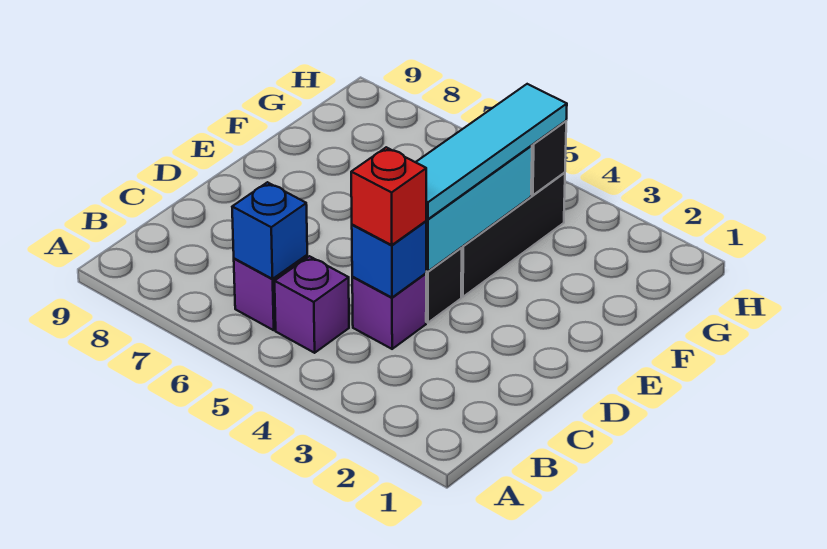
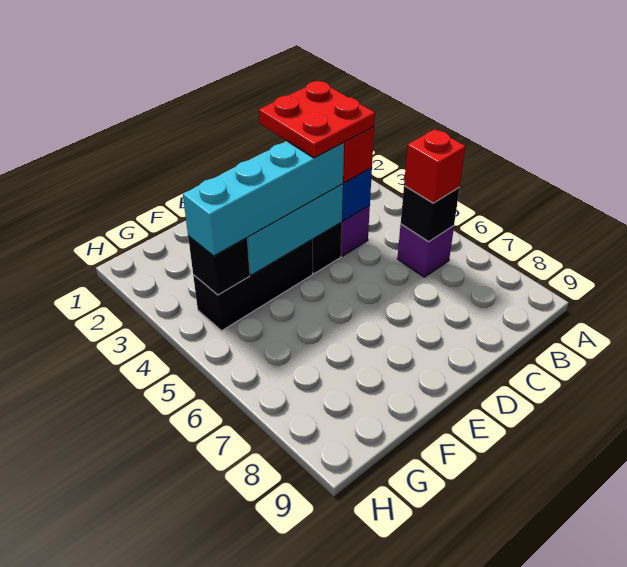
purple 1x1 brick [275,256,349,353] -> none
blue 1x1 brick [232,182,307,279] -> black 1x1 brick [401,186,459,242]
none -> red 1x1 brick [404,129,466,203]
none -> red 2x2 plate [259,81,375,158]
cyan 1x4 tile [416,84,567,219] -> cyan 1x4 brick [183,141,344,256]

